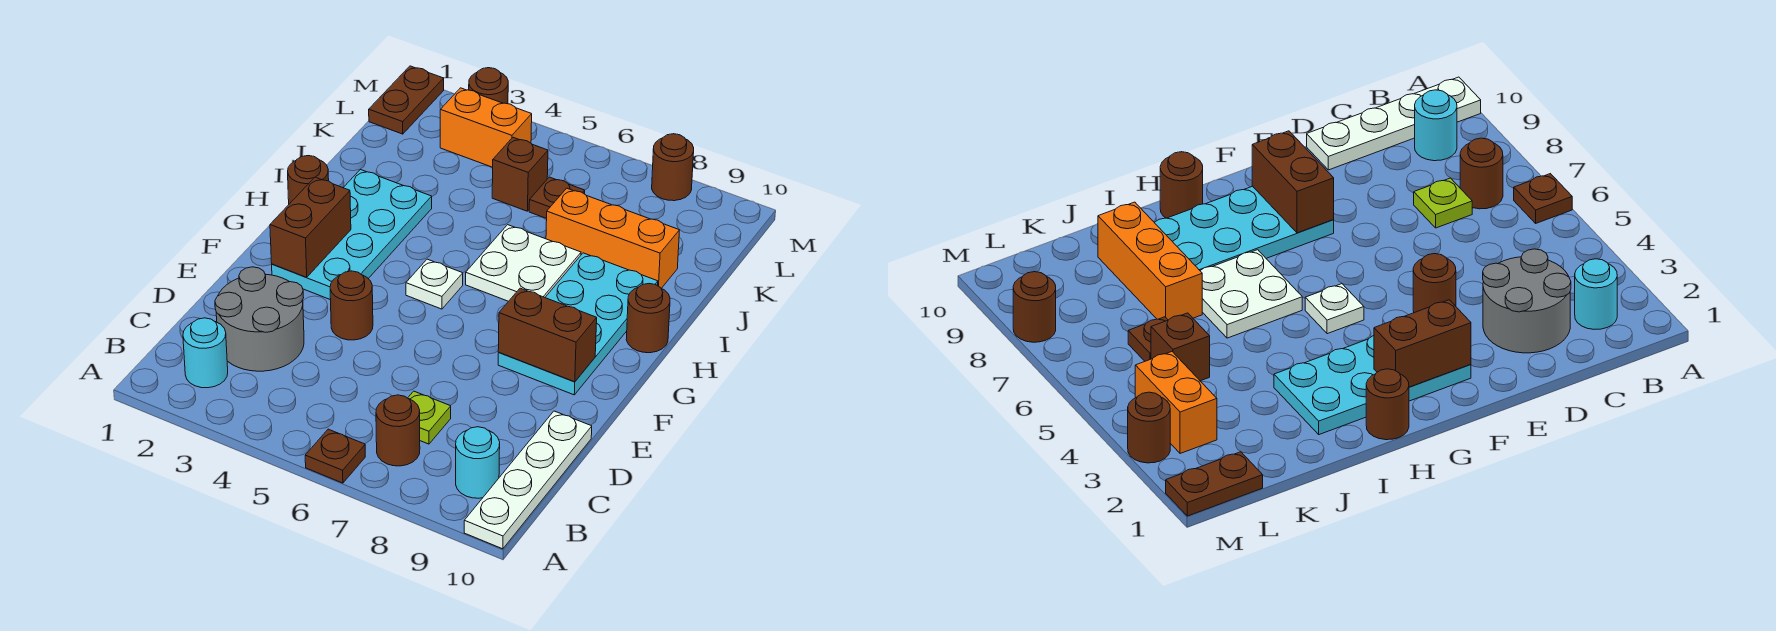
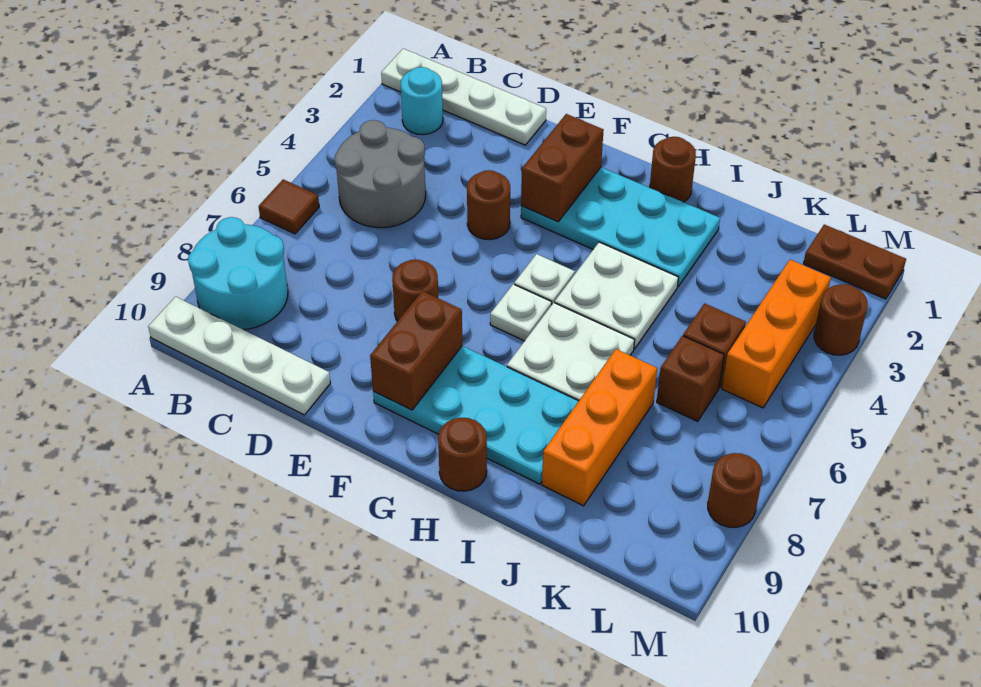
none -> white 1x4 plate [381,49,546,145]
brown 1x1 plate [305,429,365,483] -> brown 1x1 tile [259,179,319,234]
brown 1x1 round brick [376,395,420,466] -> brown 1x1 round brick moved to [392,259,438,321]
cyan 1x1 round brick [456,427,500,498] -> cyan 2x2 round brick [188,217,288,330]
grey 2x2 round brick [215,267,304,371] -> grey 2x2 round brick moved to [334,120,426,228]
lime 1x1 plate [408,391,451,444] -> none
brown 1x2 brick [270,177,351,277] -> brown 1x2 brick turned to [521,114,604,222]
none -> white 1x1 plate [490,284,552,341]
none -> white 2x2 plate [555,242,678,349]
brown 1x1 plate [529,177,585,219] -> brown 1x1 brick [657,336,724,421]
orange 1x2 brick [440,88,532,167] -> orange 1x3 brick [722,260,831,408]

